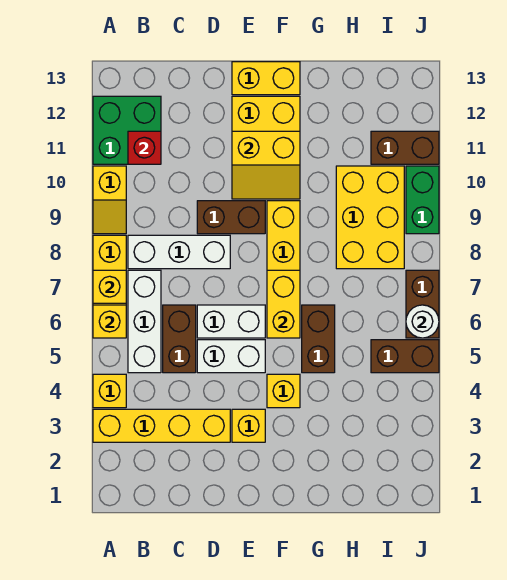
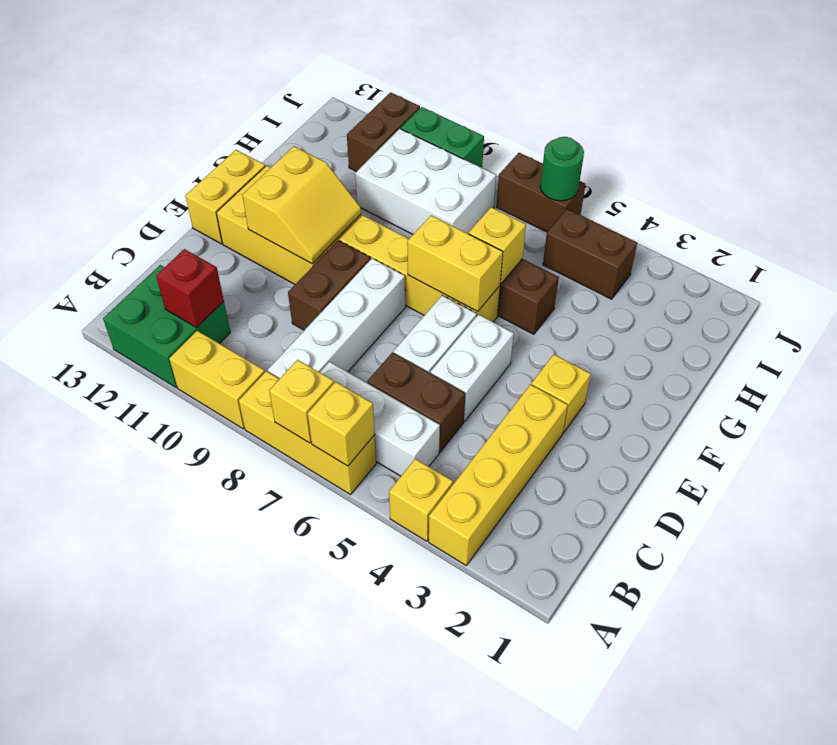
yellow 1x2 slope [93,166,126,234] -> yellow 1x2 brick [169,331,265,429]
white 1x3 brick [128,235,230,269] -> white 1x4 brick [268,258,405,379]
yellow 1x1 brick [267,374,300,408] -> yellow 1x1 brick moved to [469,207,526,284]
yellow 2x3 brick [336,166,404,269] -> white 2x3 brick [355,129,496,234]
brown 1x2 brick [371,340,439,373] -> brown 1x2 brick turned to [543,209,637,299]
white 1x1 round brick [406,305,439,338] -> green 1x1 round brick [540,137,584,201]

